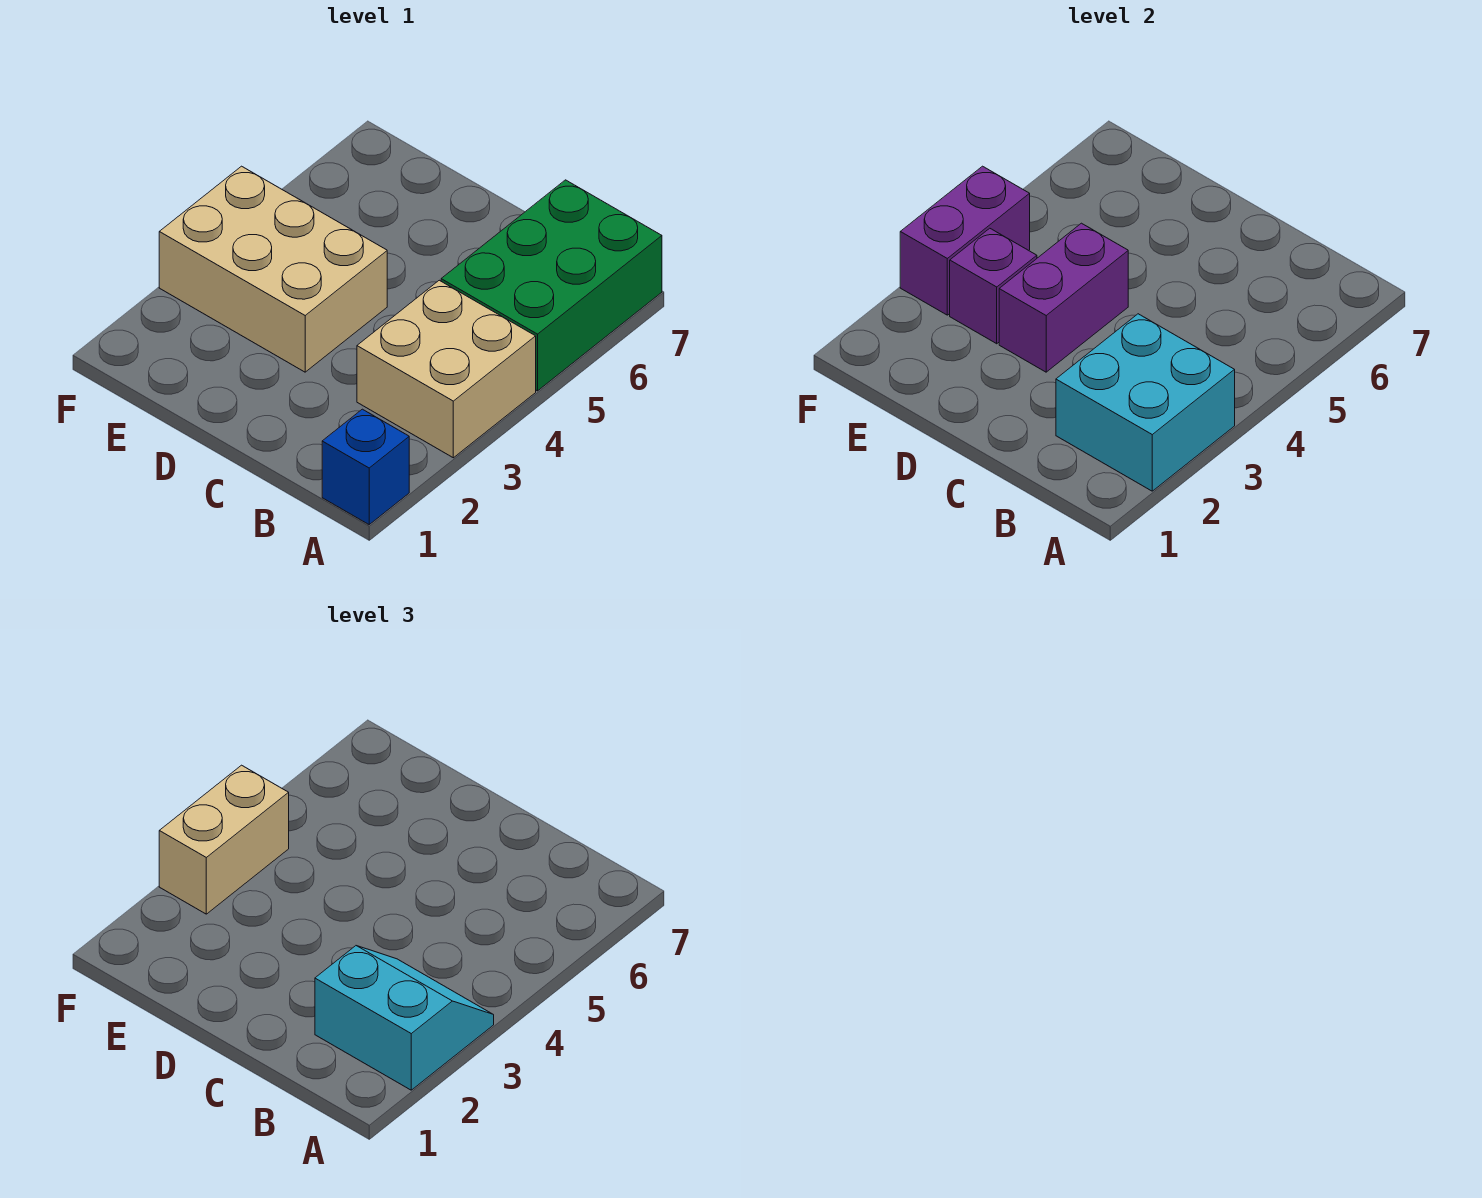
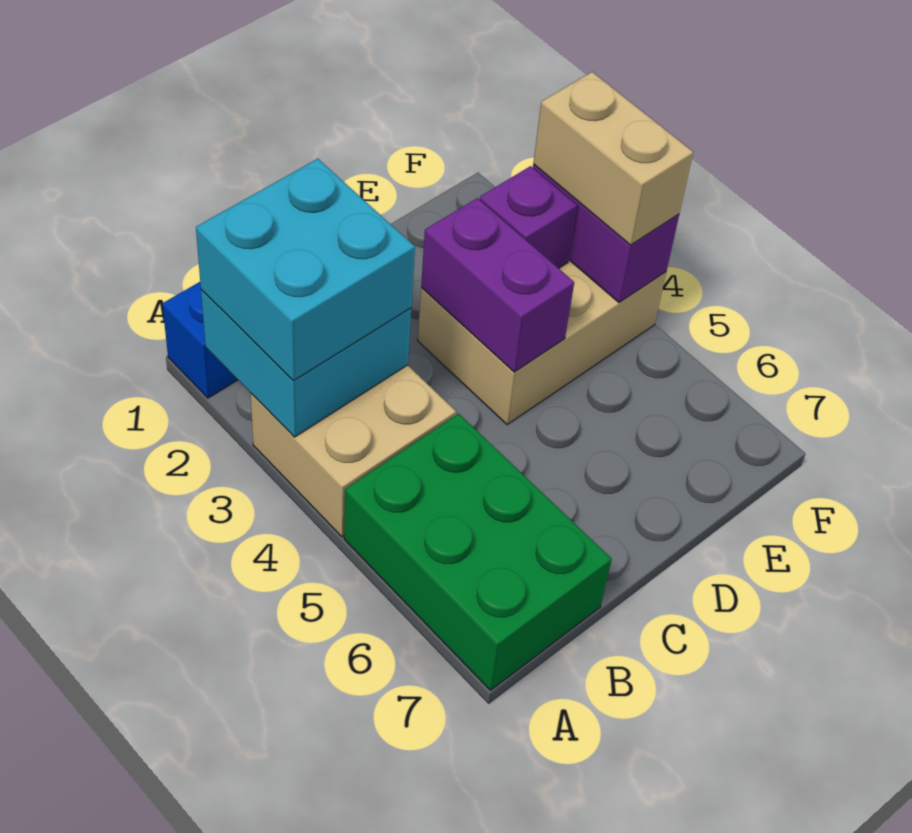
cyan 2x2 slope [315,946,494,1090] -> cyan 2x2 brick [196,159,415,381]

